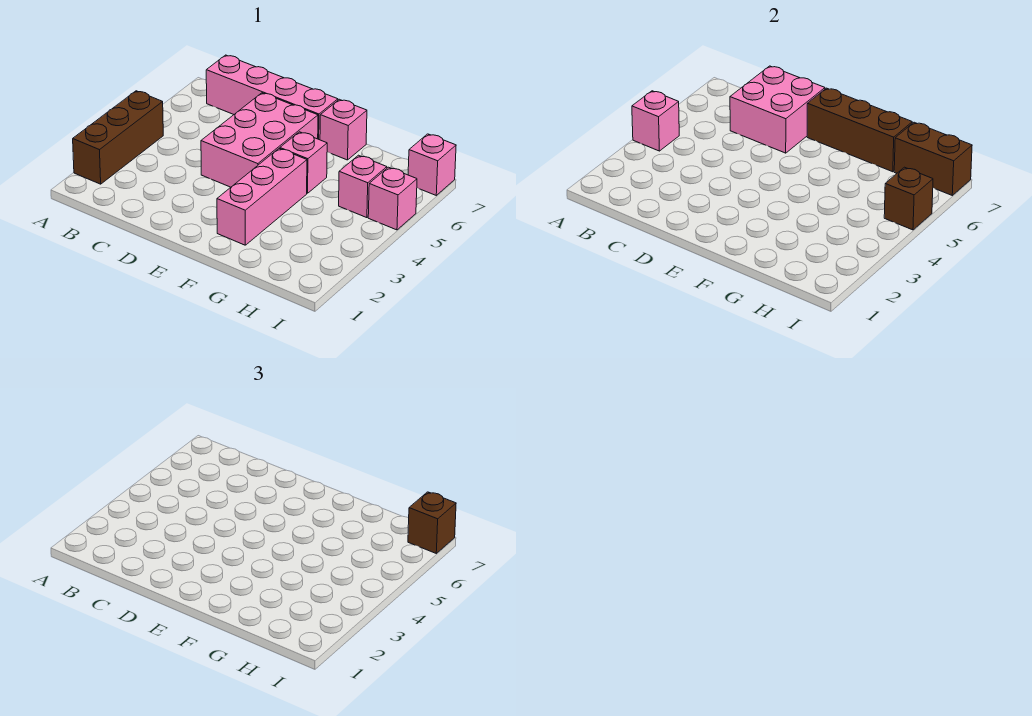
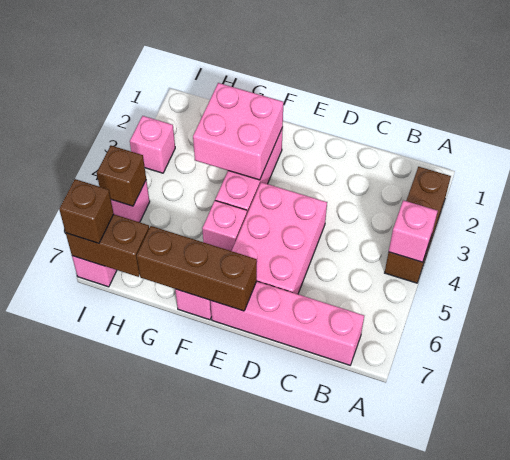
pink 2x2 brick [730,66,825,153] -> pink 2x2 brick moved to [193,83,283,180]
pink 1x1 brick [339,155,387,218] -> pink 1x1 brick moved to [130,116,175,173]

